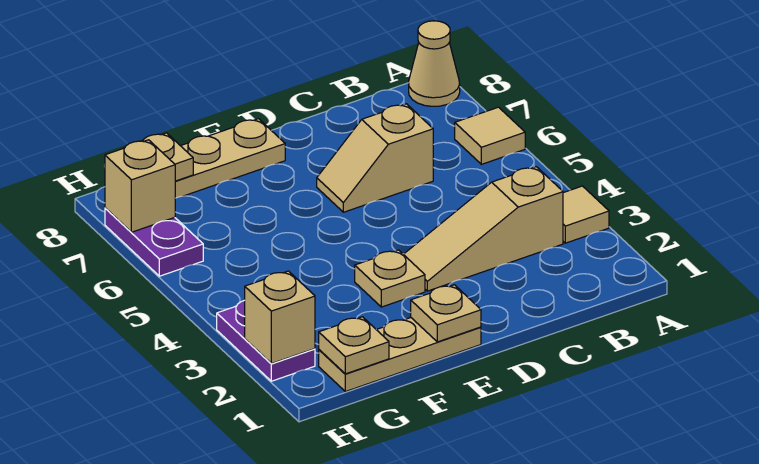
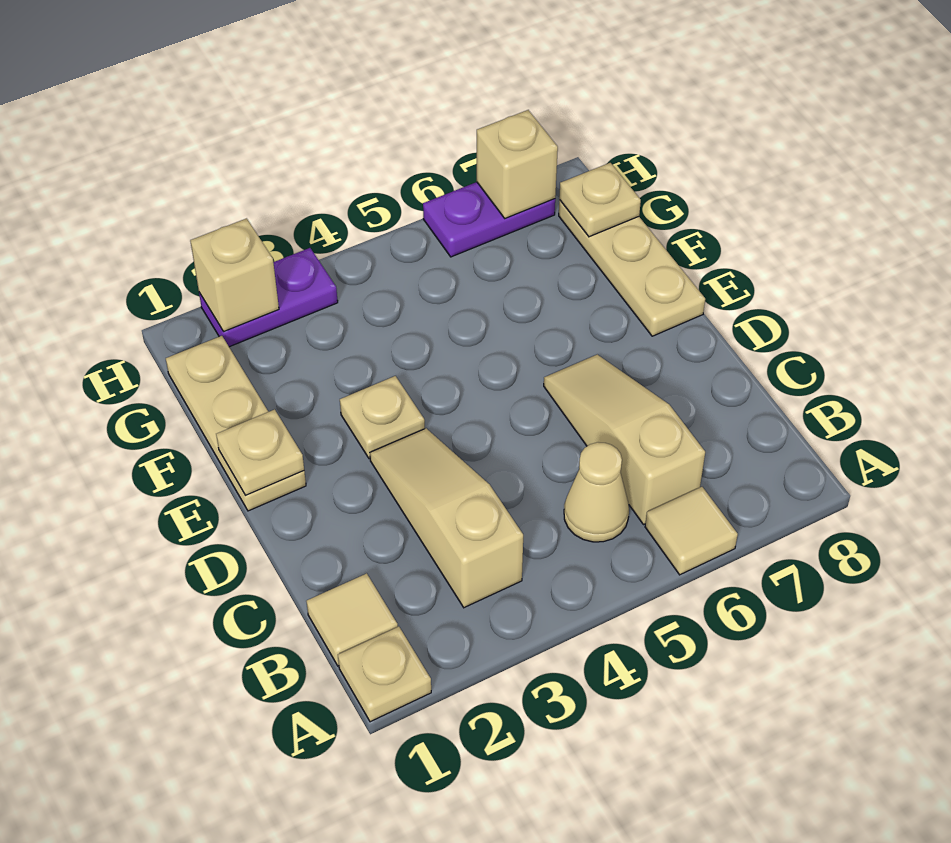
tan 1x1 tile [563,186,609,243] -> tan 1x1 tile moved to [306,573,398,666]
tan 1x1 cone [409,21,460,106] -> tan 1x1 cone moved to [564,442,629,542]
tan 1x2 slope [317,104,433,212] -> tan 1x3 slope [544,355,705,525]
tan 1x1 plate [319,317,389,374] -> tan 1x1 plate moved to [338,627,431,722]

